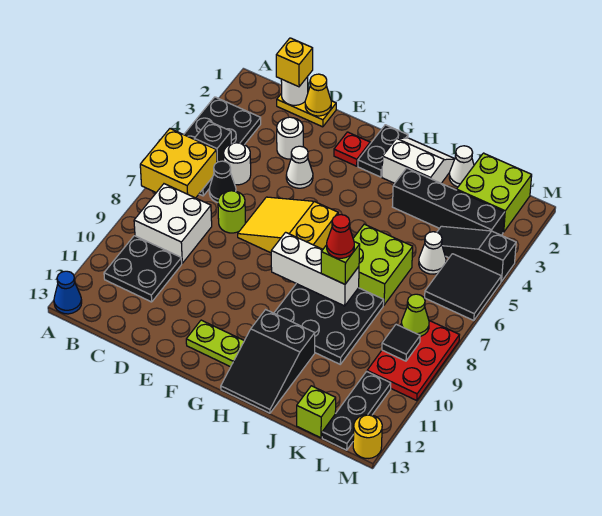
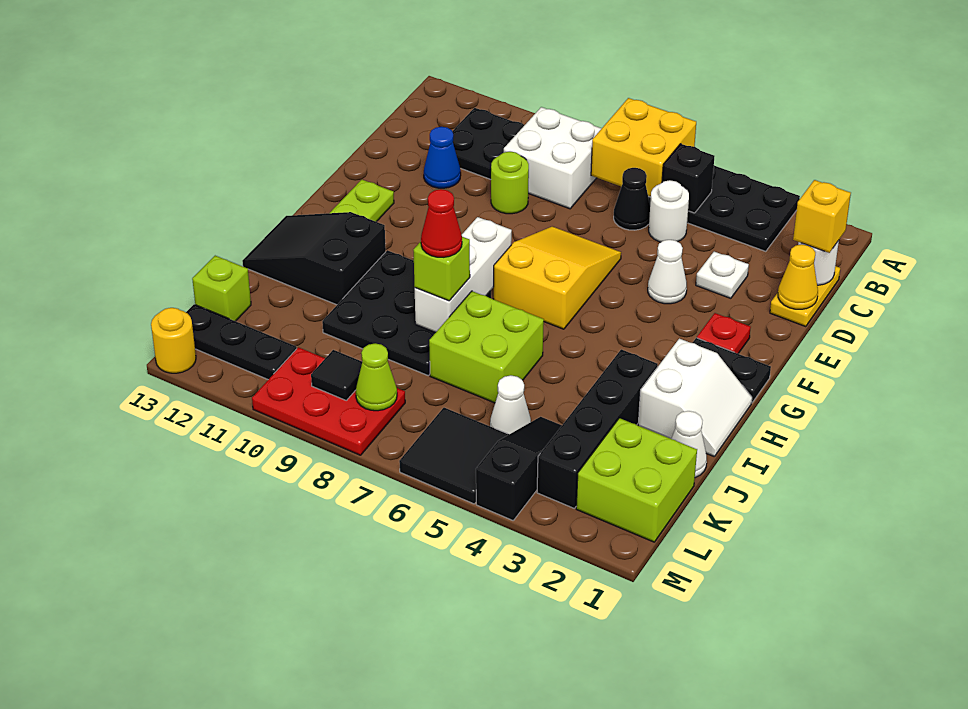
blue 1x1 cone [54,271,82,314] -> blue 1x1 cone moved to [424,127,461,188]
white 1x1 round brick [277,117,303,159] -> white 1x1 plate [696,252,749,298]
lime 1x1 round brick [218,191,245,233] -> lime 1x1 round brick moved to [491,152,529,214]

